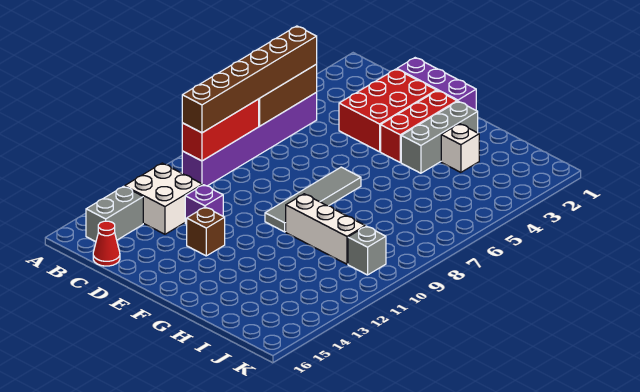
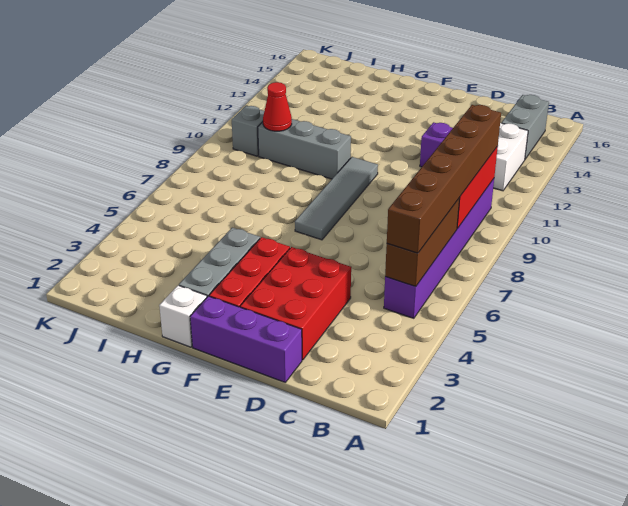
red 1x1 cone [93,221,120,266] -> red 1x1 cone moved to [263,82,292,131]
brown 1x1 brick [187,207,225,256] -> none
white 1x3 brick [286,194,365,264] -> grey 1x3 brick [258,119,351,179]
white 1x1 brick [441,124,479,172] -> white 1x1 brick moved to [159,285,207,347]

